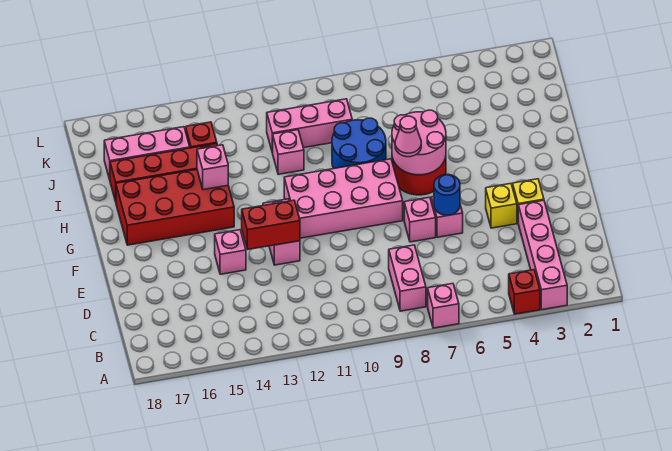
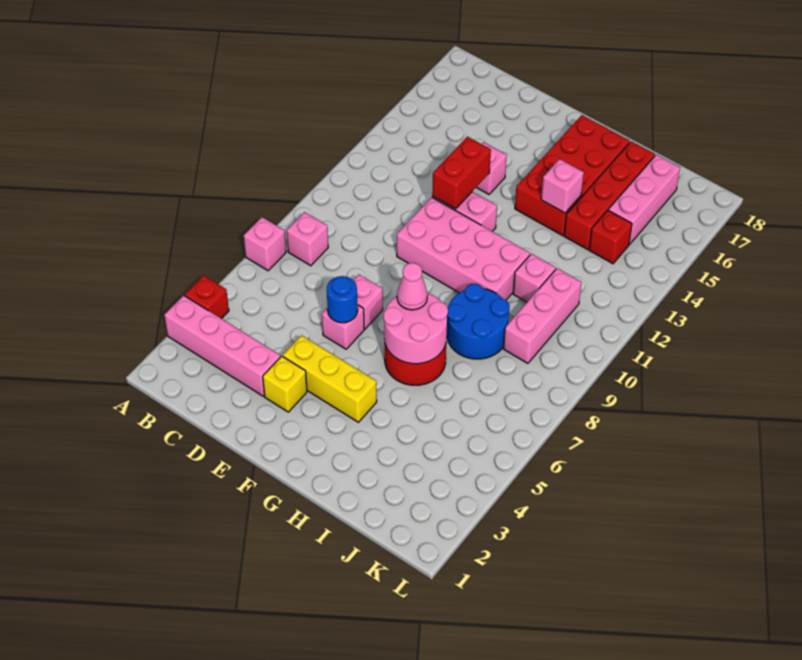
pink 1x2 brick [389,245,426,311] -> pink 1x1 brick [287,212,328,266]
yellow 1x1 brick [486,184,517,228] -> yellow 1x3 brick [283,335,377,422]
pink 2x4 brick [284,159,403,238] -> pink 2x4 brick turned to [397,197,530,300]

